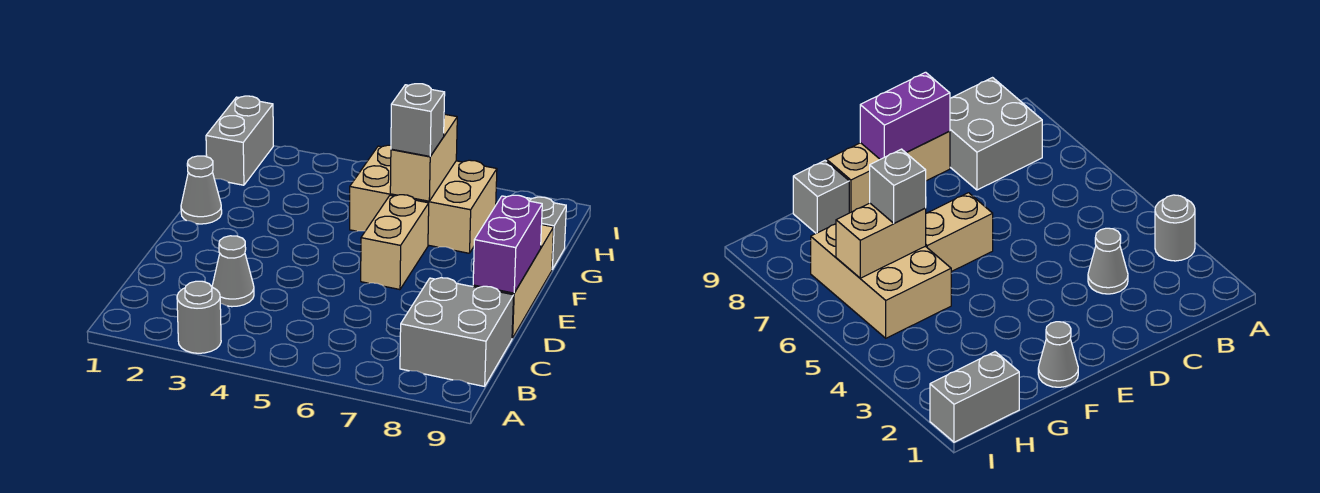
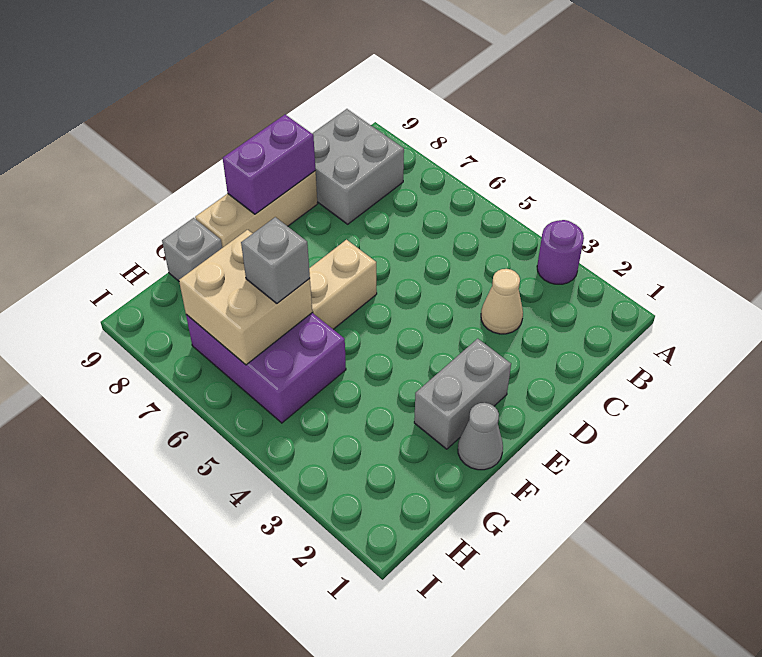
grey 1x1 round brick [177,281,221,353] -> purple 1x1 round brick [537,220,584,284]
grey 1x1 cone [212,236,254,307] -> tan 1x1 cone [481,269,523,334]
tan 2x3 brick [350,145,497,253] -> purple 2x3 brick [186,313,346,423]
tan 1x2 brick [390,114,457,201] -> tan 2x2 brick [179,230,312,365]
grey 1x2 brick [206,96,273,185] -> grey 1x2 brick moved to [414,339,511,449]

